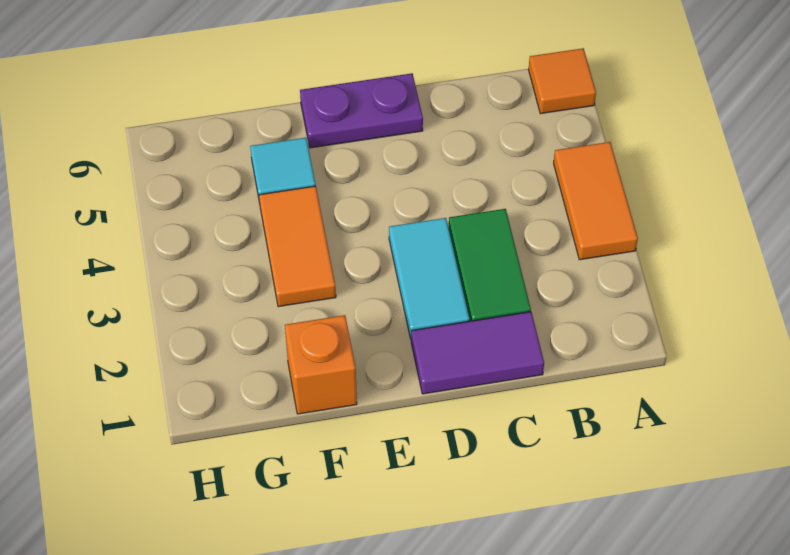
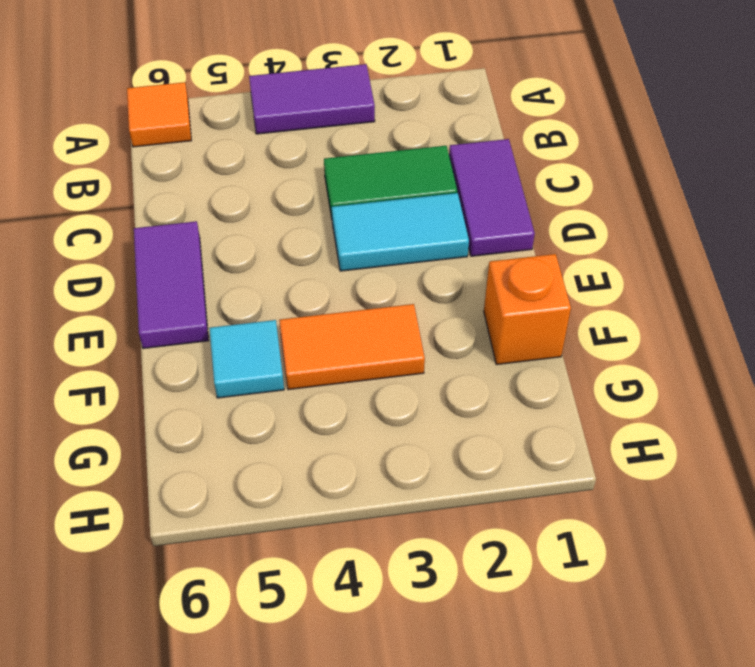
orange 1x2 tile [554,142,638,260] -> purple 1x2 tile [249,64,375,134]
purple 1x2 plate [300,73,423,148] -> purple 1x2 tile [134,221,209,348]

